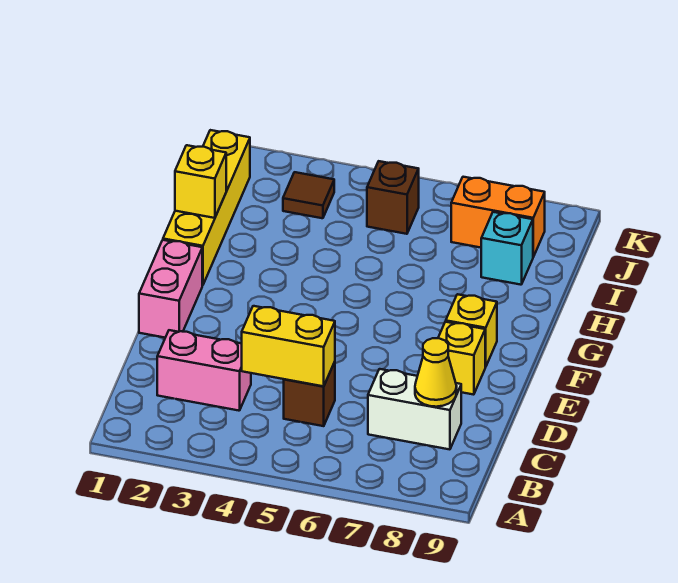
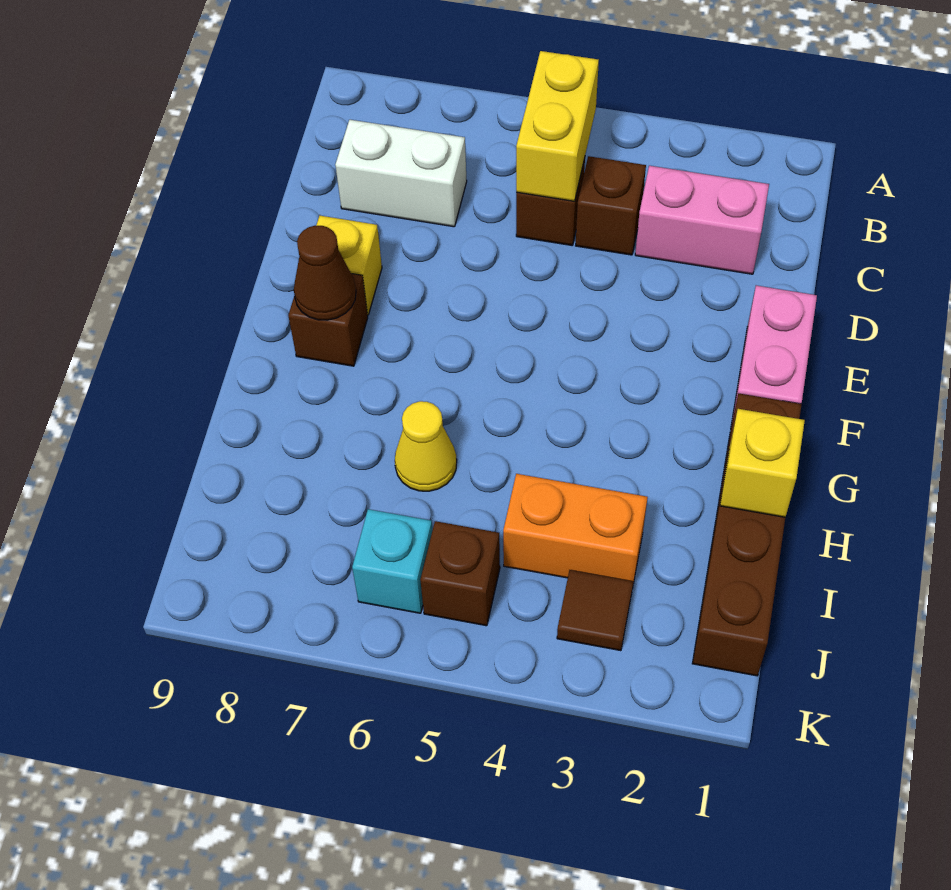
none -> brown 1x1 brick [576,156,646,255]
yellow 1x2 brick [242,306,335,386] -> yellow 1x2 brick turned to [516,51,599,201]
yellow 1x1 cone [415,338,457,407] -> yellow 1x1 cone moved to [395,401,457,491]
yellow 1x1 brick [446,294,497,367] -> brown 1x1 brick [288,274,368,366]
none -> brown 1x1 cone [294,226,356,320]
yellow 1x4 brick [163,130,250,285] -> brown 1x4 brick [692,393,802,676]
cyan 1x1 brick [481,212,533,285] -> cyan 1x1 brick moved to [352,509,432,613]
orange 1x2 brick [451,177,545,257] -> orange 1x2 brick moved to [503,474,648,589]

